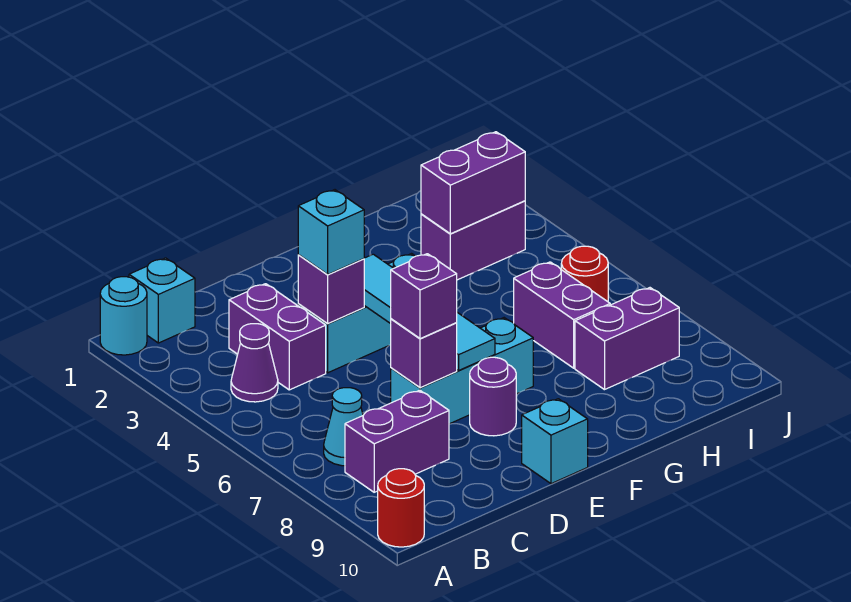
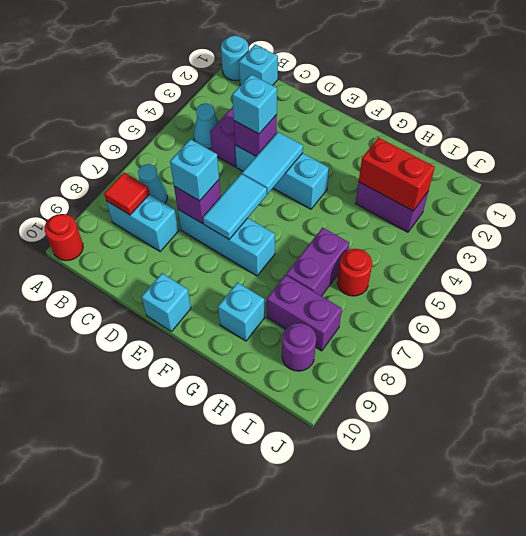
purple 1x1 cone [231,324,278,402] -> cyan 1x1 cone [194,103,218,149]
purple 1x2 brick [345,390,449,492] -> cyan 1x2 brick [106,194,179,251]
none -> red 1x1 tile [104,173,150,215]
purple 1x1 brick [391,254,457,339] -> cyan 1x1 brick [170,139,219,201]
purple 1x1 round brick [470,357,516,436] -> purple 1x1 round brick moved to [282,323,316,371]
none -> cyan 1x1 brick [218,283,265,341]
purple 1x2 brick [421,132,525,234] -> red 1x2 brick [359,138,435,211]

